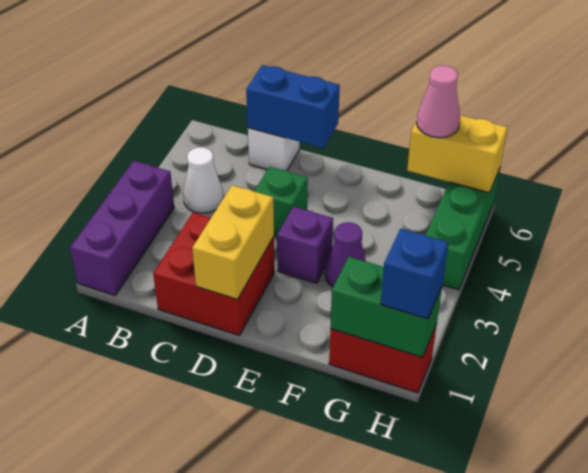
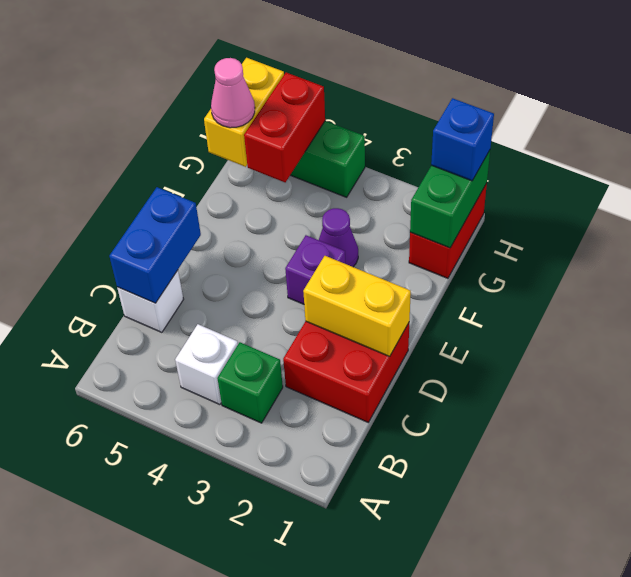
purple 1x3 brick [70,161,174,295] -> none
white 1x1 cone [183,147,223,213] -> white 1x1 brick [175,324,238,405]
green 1x1 brick [254,167,308,236] -> green 1x1 brick moved to [217,342,283,423]
none -> red 1x2 brick [244,73,325,182]

